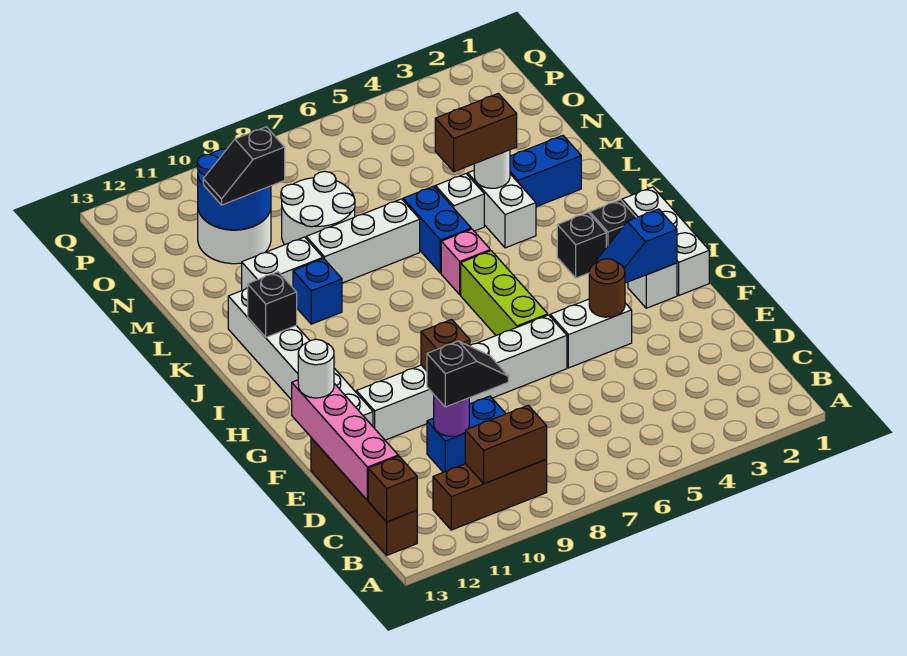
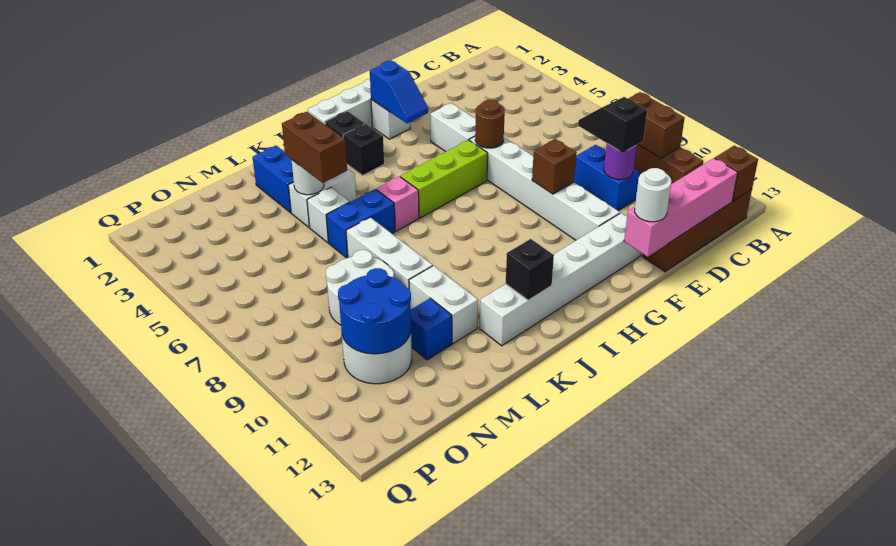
brown 1x1 round brick [589,259,625,317] -> brown 1x1 round brick moved to [475,100,505,148]
blue 1x1 brick [293,259,342,324] -> blue 1x1 brick moved to [411,298,452,360]
black 1x2 slope [203,127,285,205] -> none

